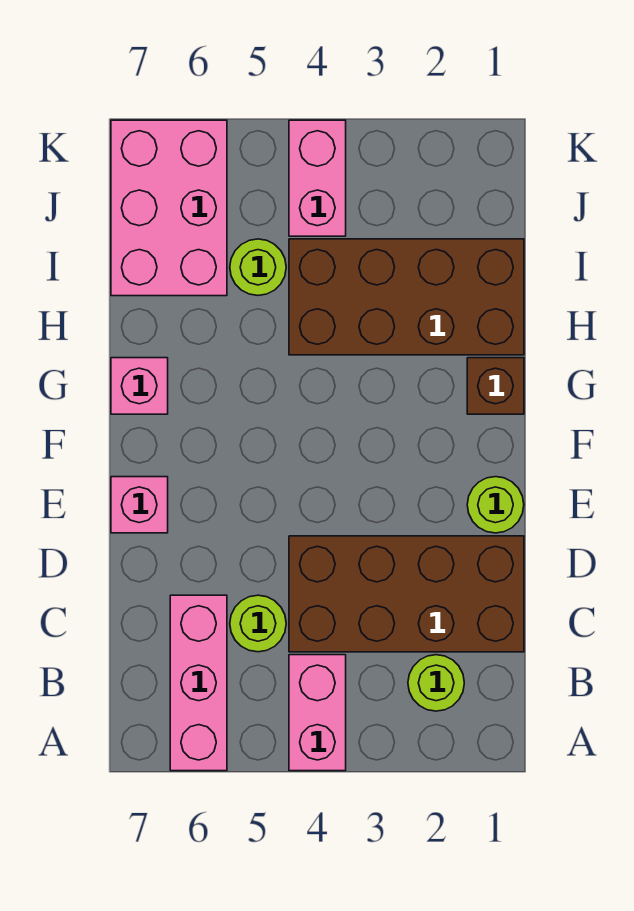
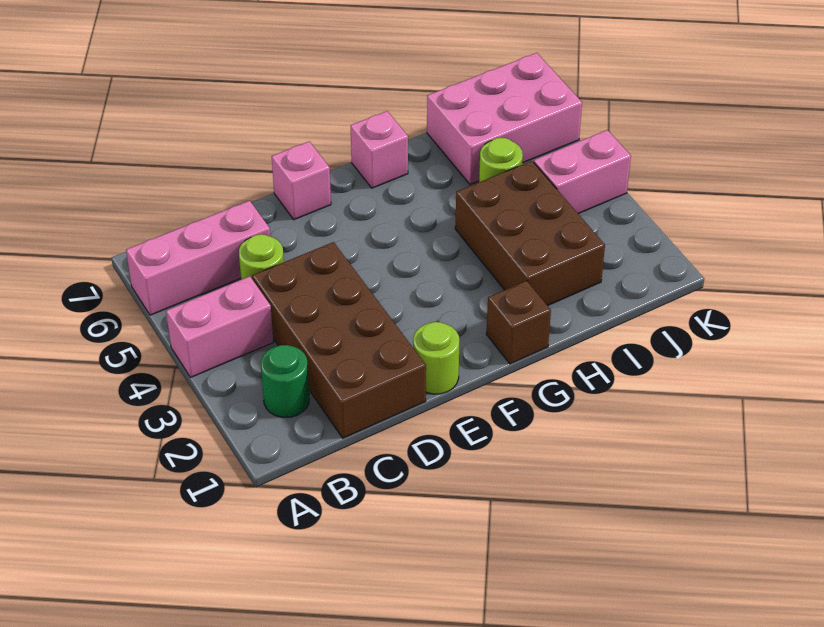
lime 1x1 round brick [408,655,464,711] -> green 1x1 round brick [261,345,309,418]
brown 2x4 brick [289,239,524,355] -> brown 2x3 brick [455,161,605,306]

